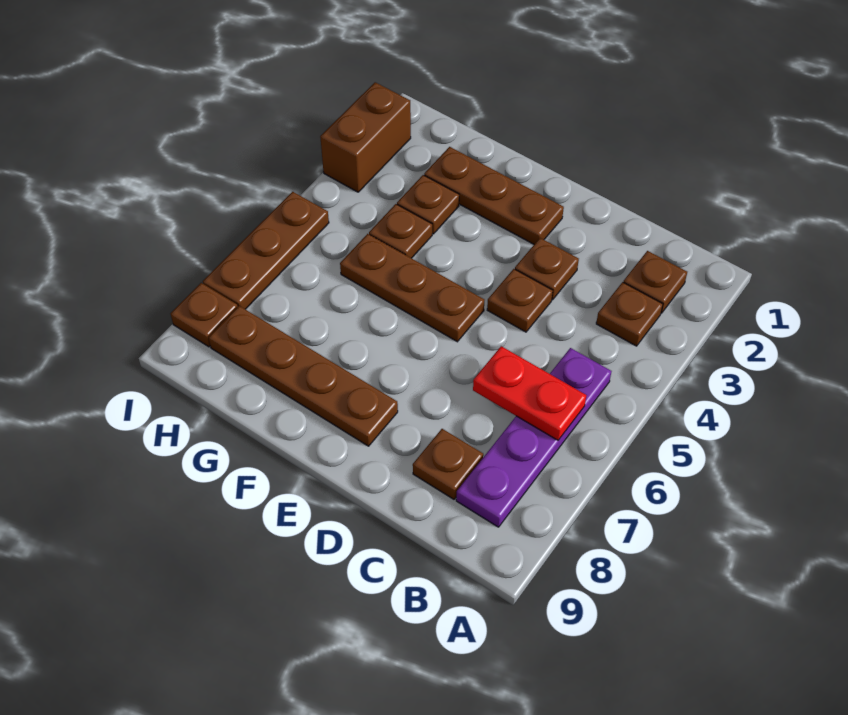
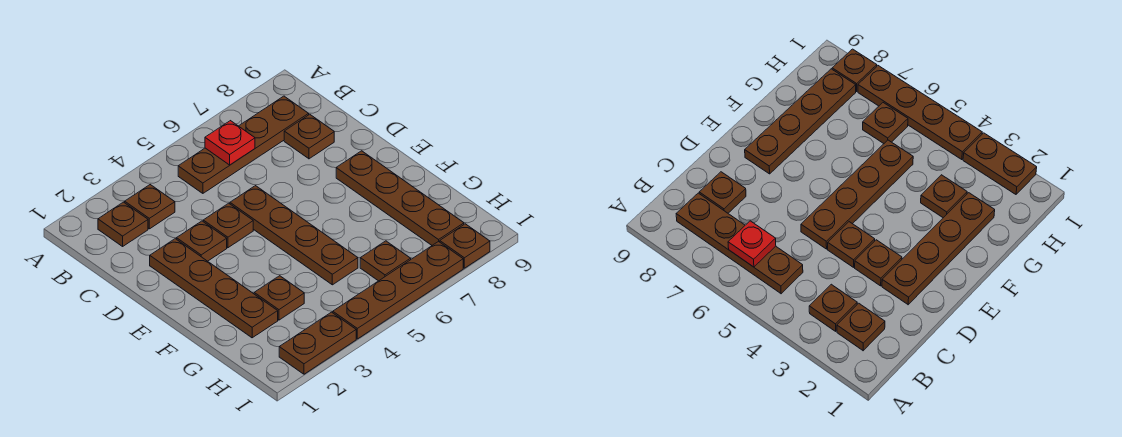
purple 1x4 plate [456,348,611,527] -> brown 1x4 plate [178,96,309,193]
red 1x2 plate [473,346,586,440] -> red 1x1 plate [205,121,255,165]
brown 1x3 plate [424,147,564,244] -> brown 1x4 plate [150,239,278,338]
brown 1x3 plate [340,234,484,342] -> brown 1x4 plate [230,186,358,285]
brown 1x1 plate [369,204,432,258] -> brown 1x1 plate moved to [360,241,411,281]
brown 1x2 brick [320,82,411,192] -> brown 1x2 plate [279,312,356,374]
brown 1x3 plate [203,192,329,309] -> brown 1x4 plate [333,241,463,339]

